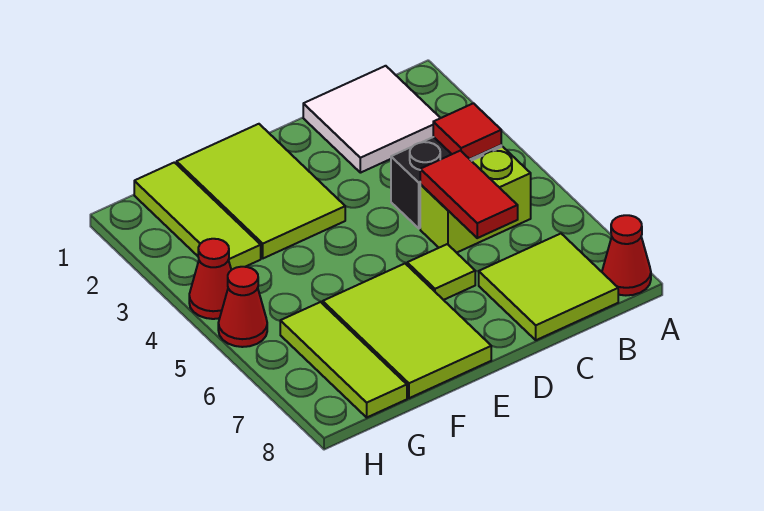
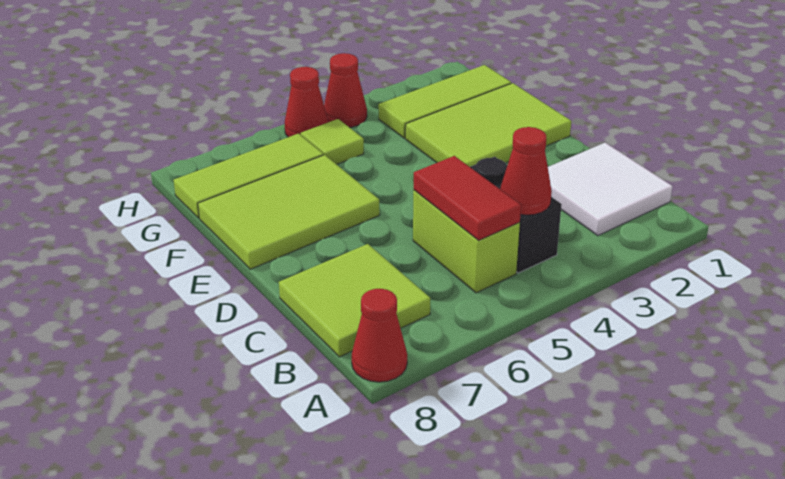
red 1x1 tile [433,103,501,159] -> red 1x1 cone [500,127,552,215]
red 1x2 tile [420,151,518,238] -> red 1x2 tile turned to [414,156,521,240]
lime 1x1 tile [407,244,475,300] -> lime 1x1 tile moved to [301,119,364,164]

